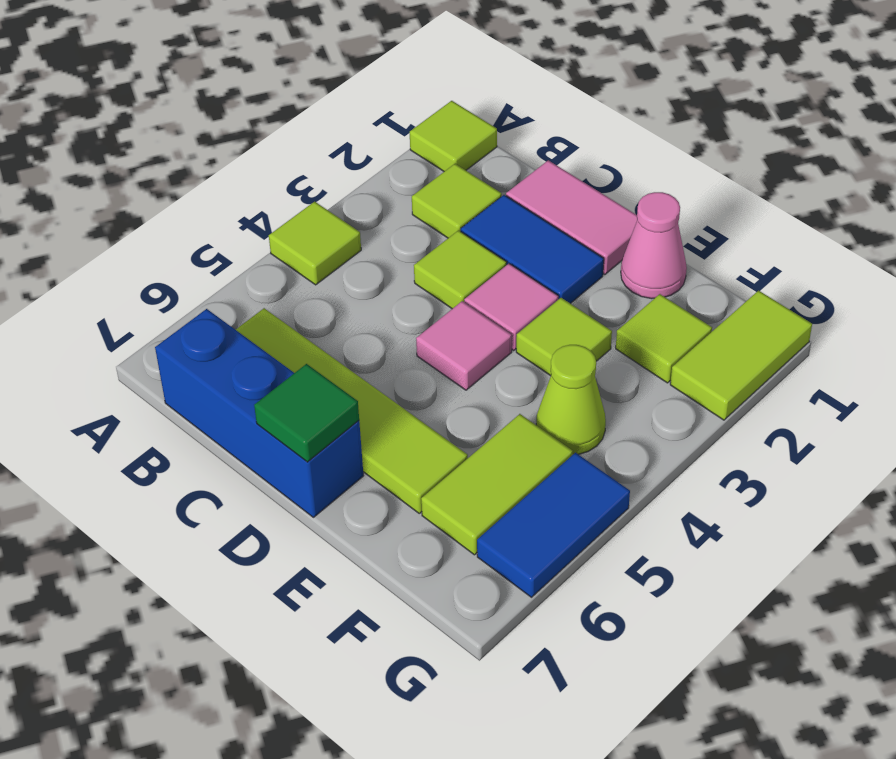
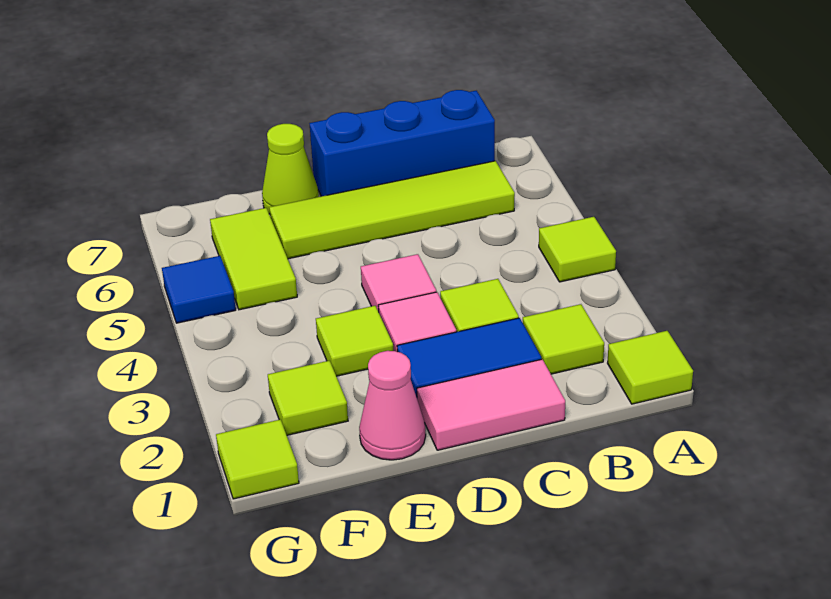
green 1x1 tile [254,364,359,462] -> none
lime 1x1 cone [536,345,606,454] -> lime 1x1 cone moved to [262,124,319,214]
lime 1x2 tile [670,291,812,420] -> lime 1x1 tile [216,419,299,499]
blue 1x2 tile [477,453,630,597] -> blue 1x1 tile [162,256,236,323]

